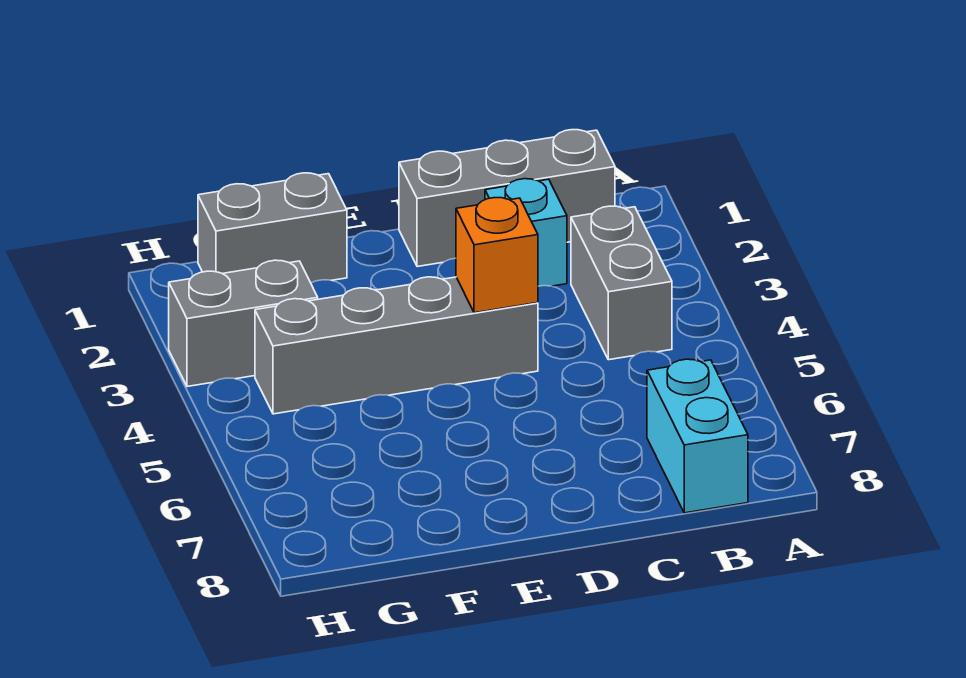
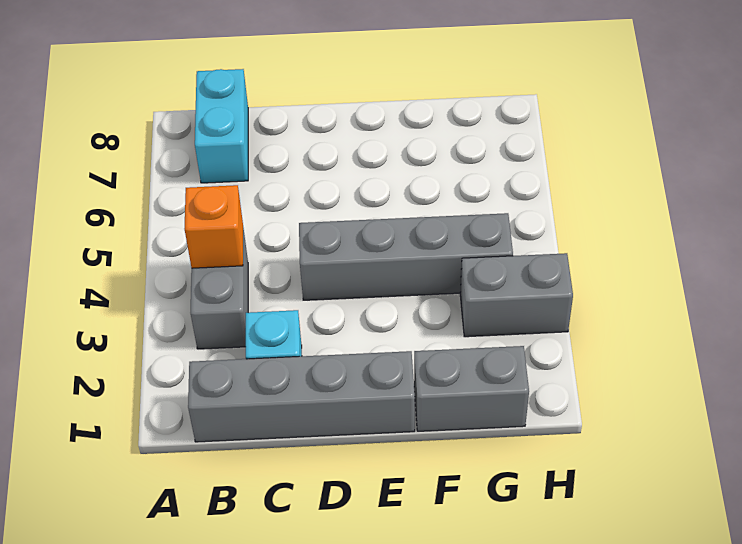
grey 1x3 brick [399,130,615,267] -> grey 1x4 brick [188,351,415,442]
orange 1x1 brick [456,198,538,313] -> orange 1x1 brick moved to [184,185,243,268]

